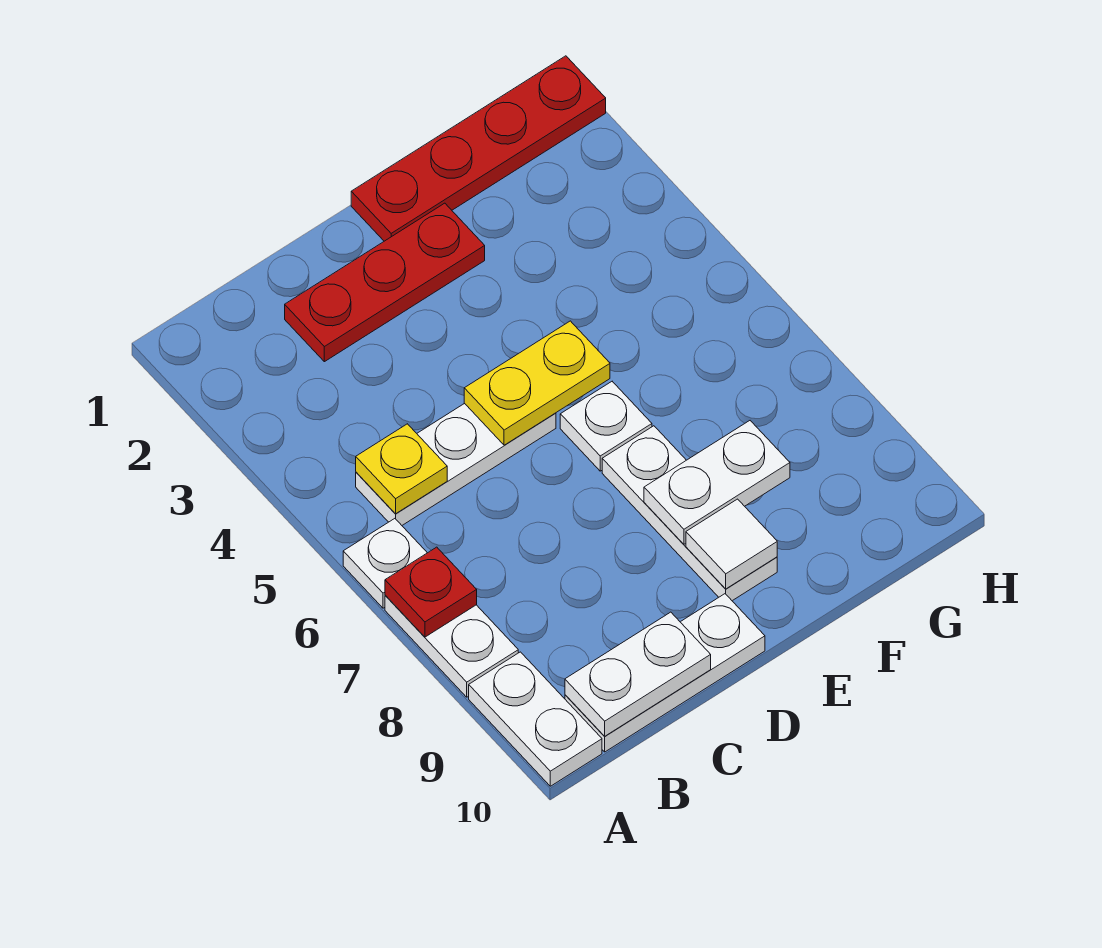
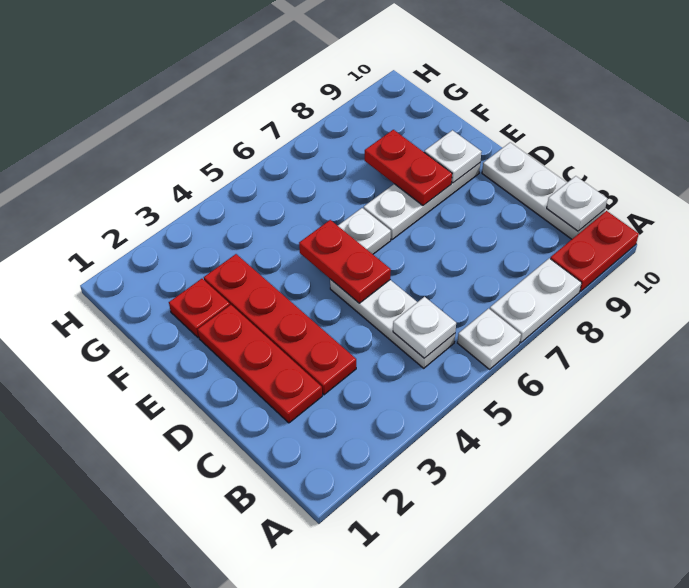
red 1x1 plate [385,547,477,637] -> red 1x1 plate moved to [169,279,230,337]
white 1x2 plate [469,652,602,786] -> red 1x2 plate [550,211,639,291]
yellow 1x1 plate [356,424,447,514] -> white 1x1 plate [393,297,456,358]
white 1x2 plate [565,612,711,736] -> white 1x1 plate [547,176,607,231]
yellow 1x2 plate [464,321,610,445] -> red 1x2 plate [299,220,391,303]
red 1x4 plate [351,56,606,241] -> red 1x4 plate moved to [204,254,356,395]
white 1x2 plate [644,421,790,544] -> red 1x2 plate [365,130,452,205]
white 1x1 tile [686,499,777,589] -> white 1x1 plate [424,130,482,183]

